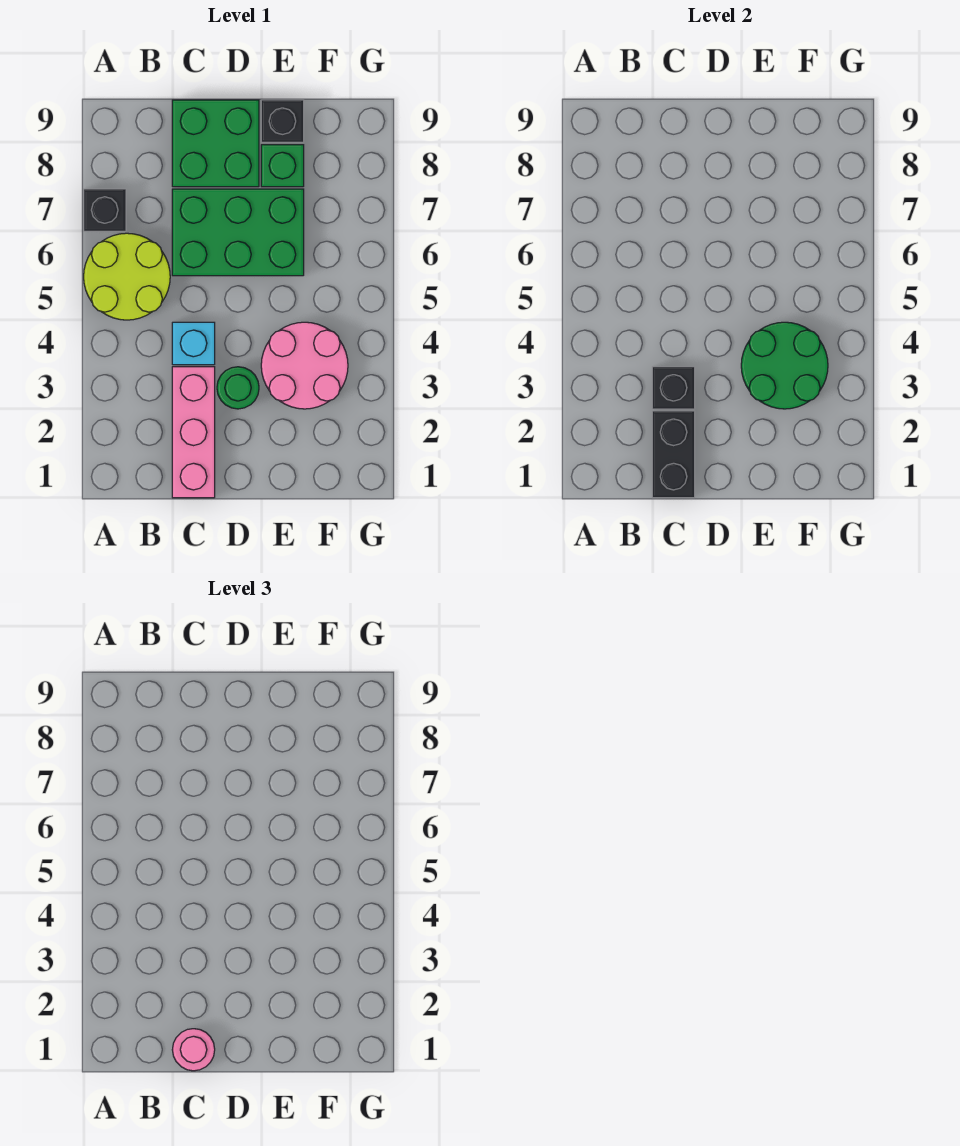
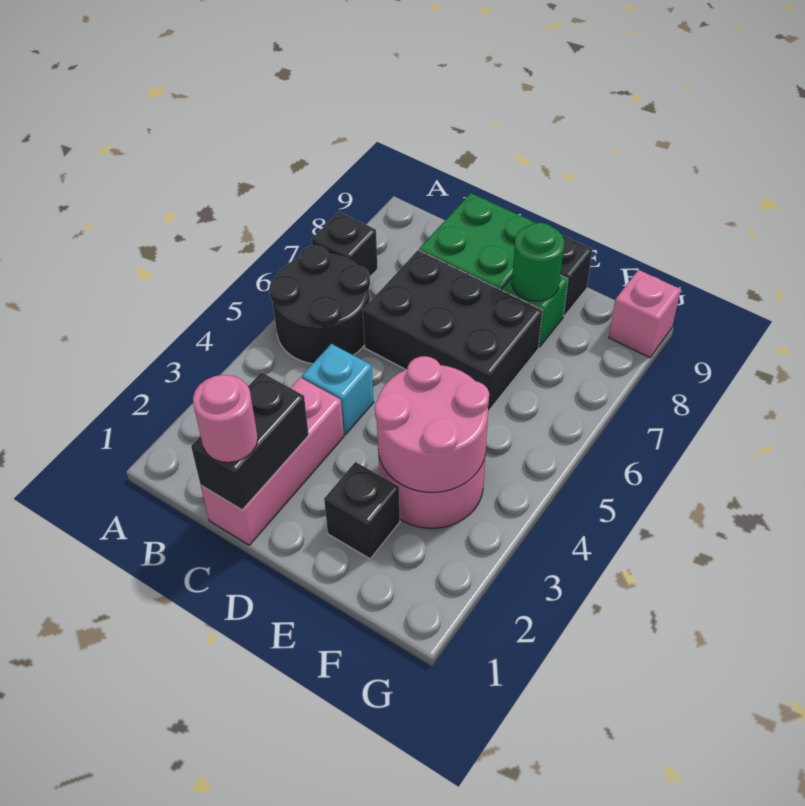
lime 2x2 round brick [84,233,170,320] -> black 2x2 round brick [269,246,370,364]
black 1x1 brick [652,367,695,409] -> black 1x1 brick moved to [324,462,400,559]
green 2x3 brick [172,189,304,276] -> black 2x3 brick [363,250,543,411]
green 1x1 round brick [217,367,259,409] -> green 1x1 round brick moved to [512,223,564,301]
green 2x2 round brick [741,322,828,409] -> pink 2x2 round brick [375,356,489,492]
none -> pink 1x1 brick [609,270,681,358]

